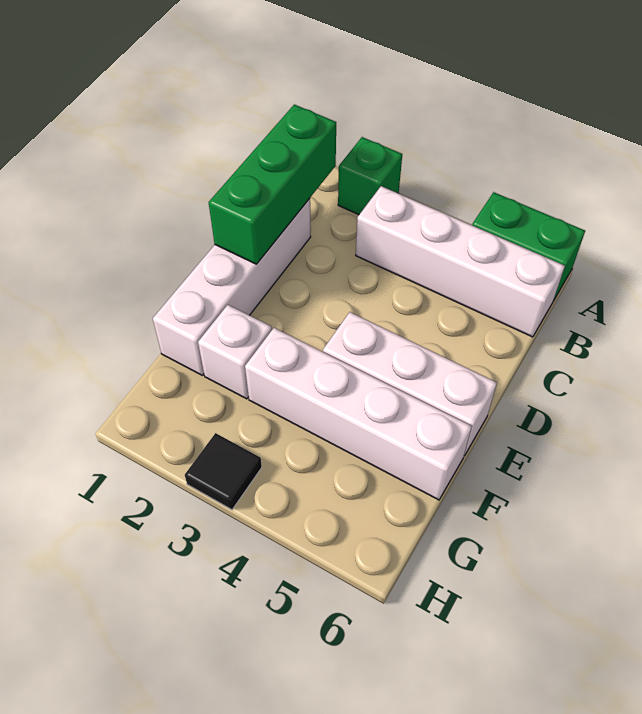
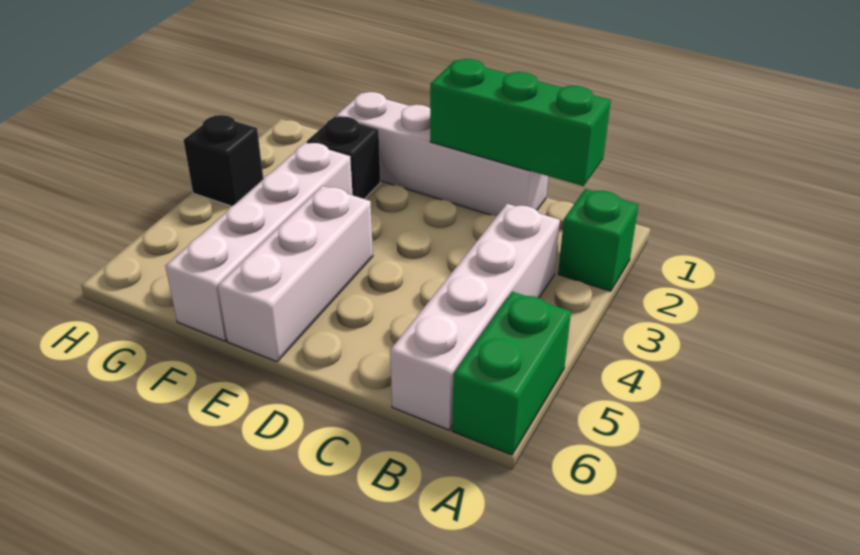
white 1x1 brick [198,305,272,399] -> black 1x1 brick [307,117,380,199]
black 1x1 tile [185,433,262,510] -> black 1x1 brick [184,115,263,206]

